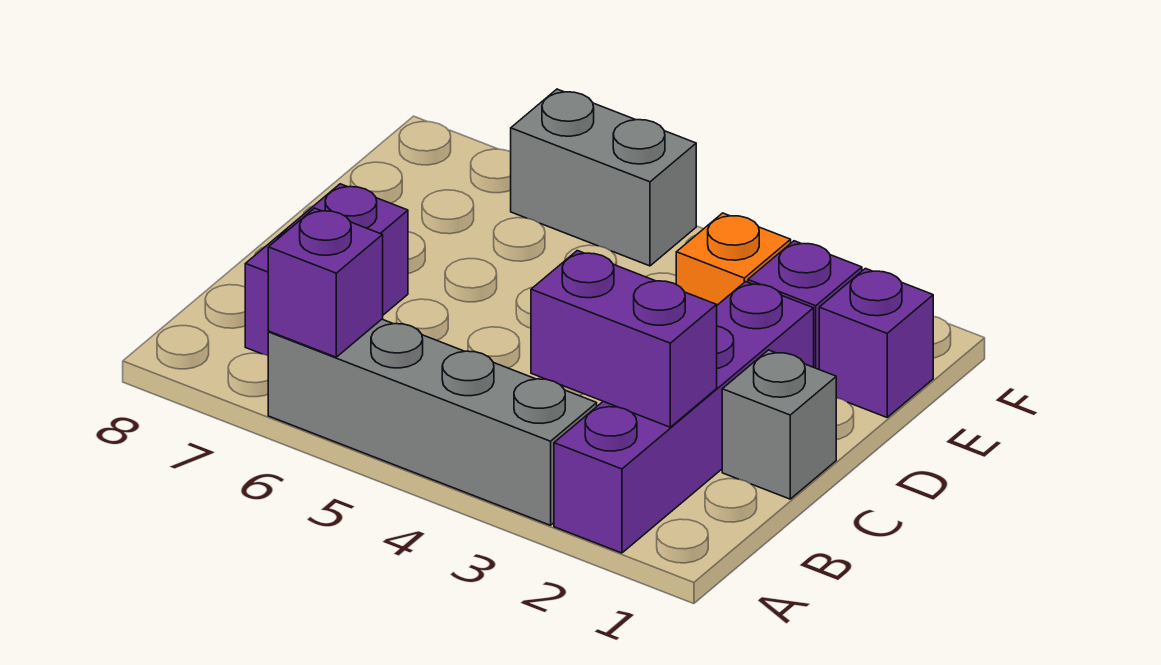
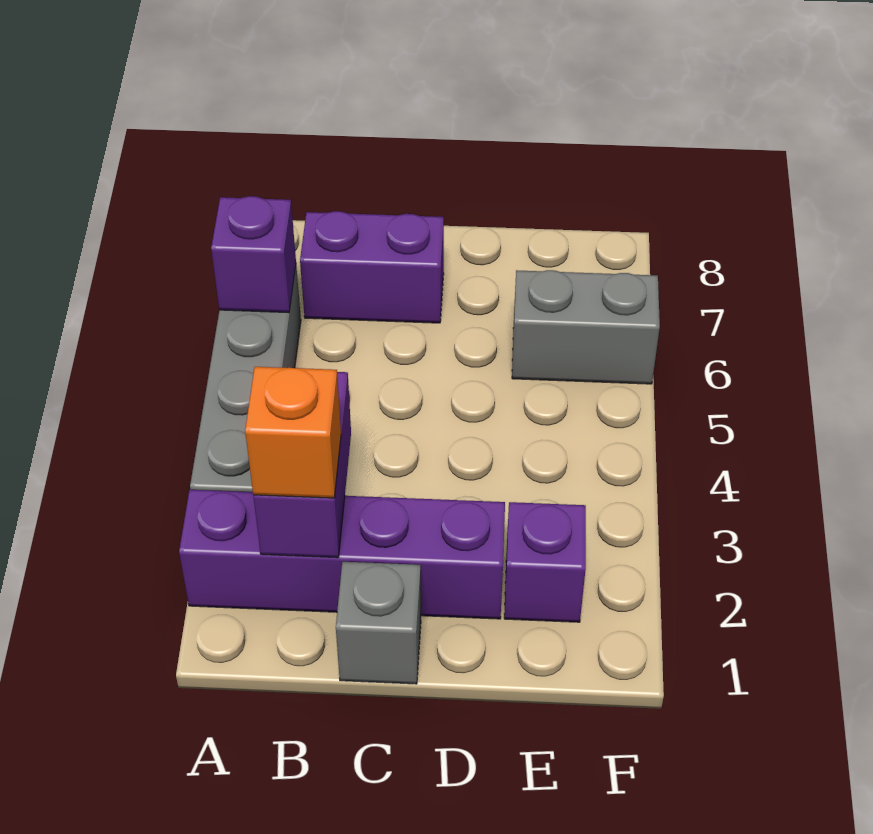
purple 1x1 brick [819,269,933,417] -> none
orange 1x1 brick [676,213,791,305] -> orange 1x1 brick moved to [245,367,341,498]
grey 1x2 brick [511,89,696,266] -> grey 1x2 brick turned to [512,270,660,384]

